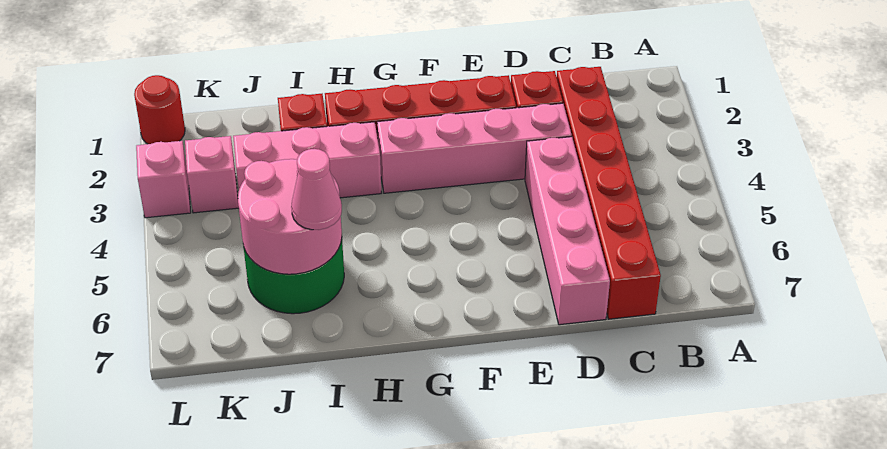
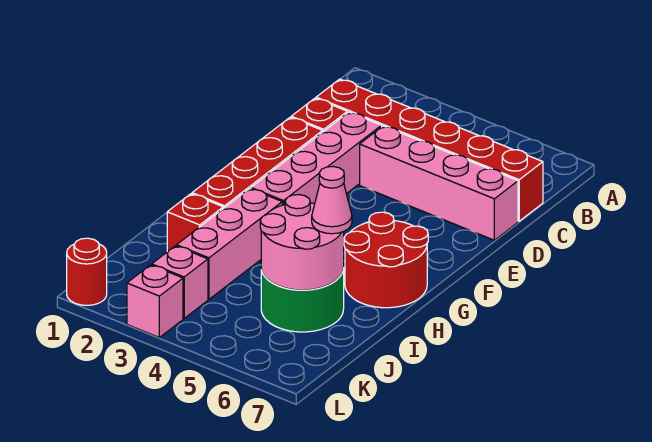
none -> red 2x2 round brick [344,212,428,308]

